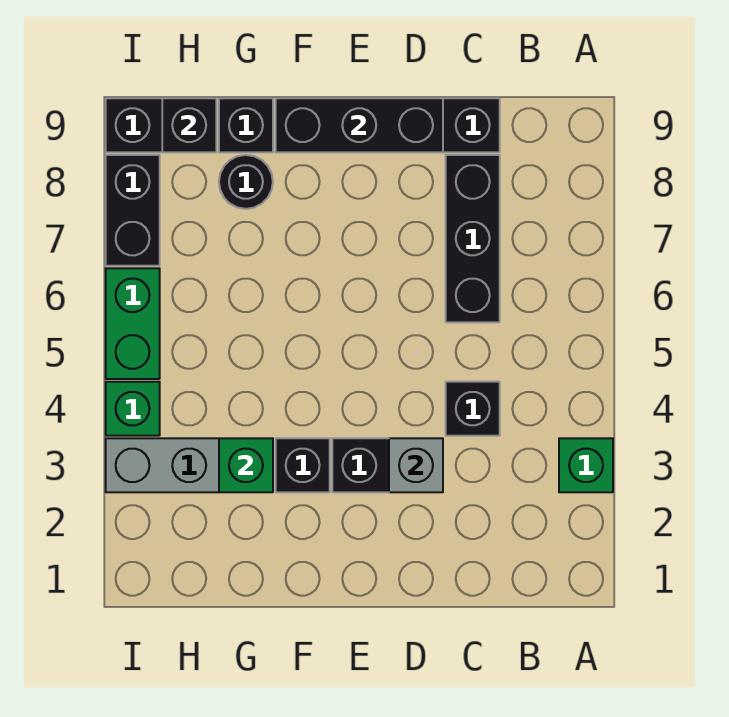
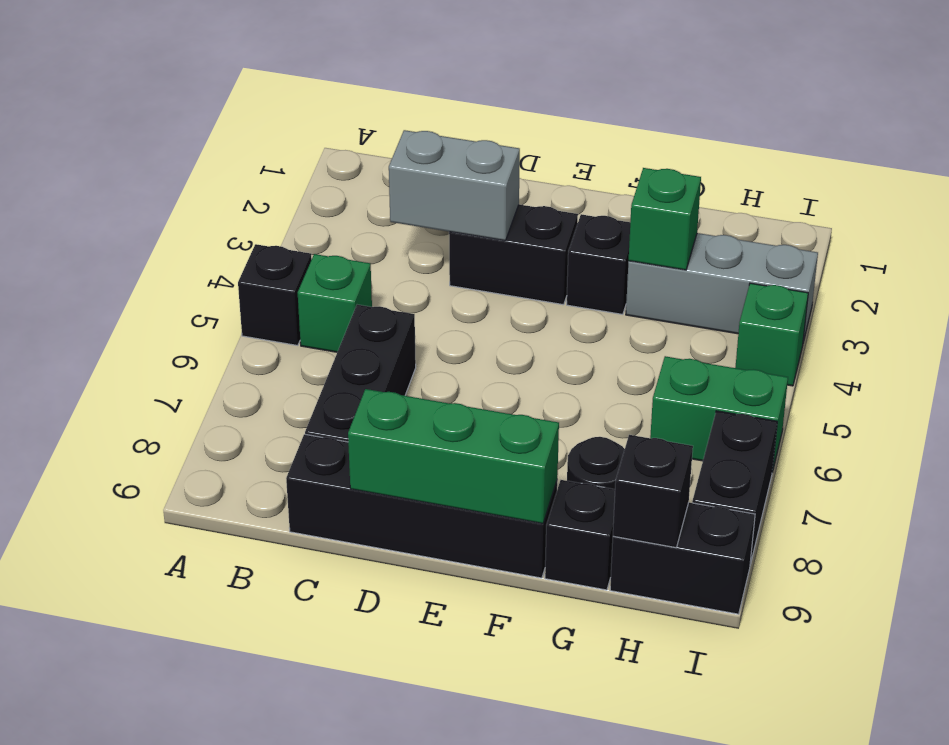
green 1x1 brick [559,438,613,492] -> green 1x1 brick moved to [298,254,372,352]
black 1x1 brick [446,382,500,436] -> black 1x1 brick moved to [238,244,312,346]
grey 1x1 brick [389,438,443,492] -> grey 1x2 brick [389,130,520,241]
black 1x3 brick [276,98,443,152] -> green 1x3 brick [348,389,559,524]
green 1x2 brick [106,268,160,379] -> green 1x2 brick turned to [650,356,788,471]

